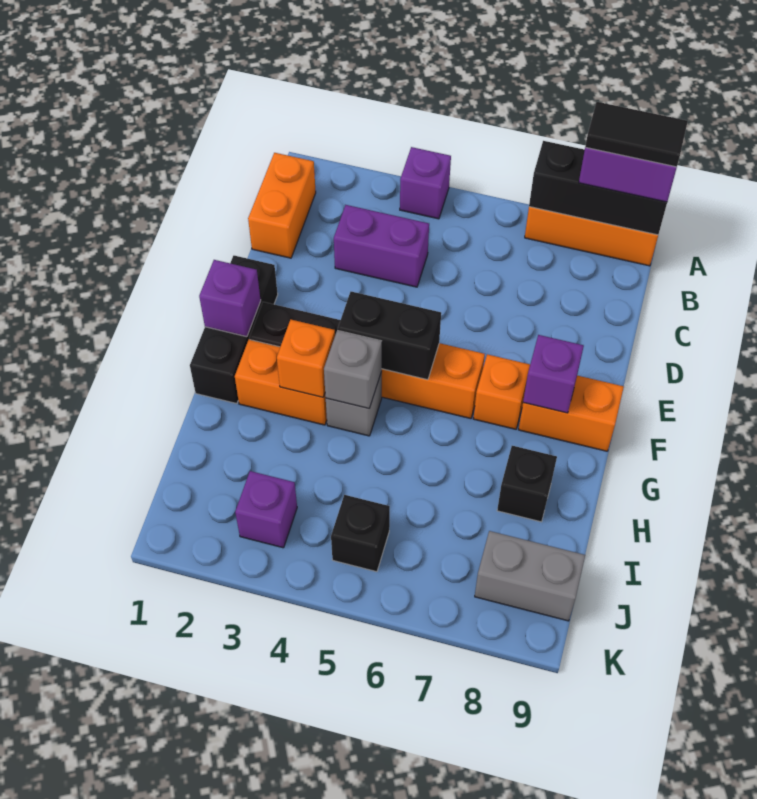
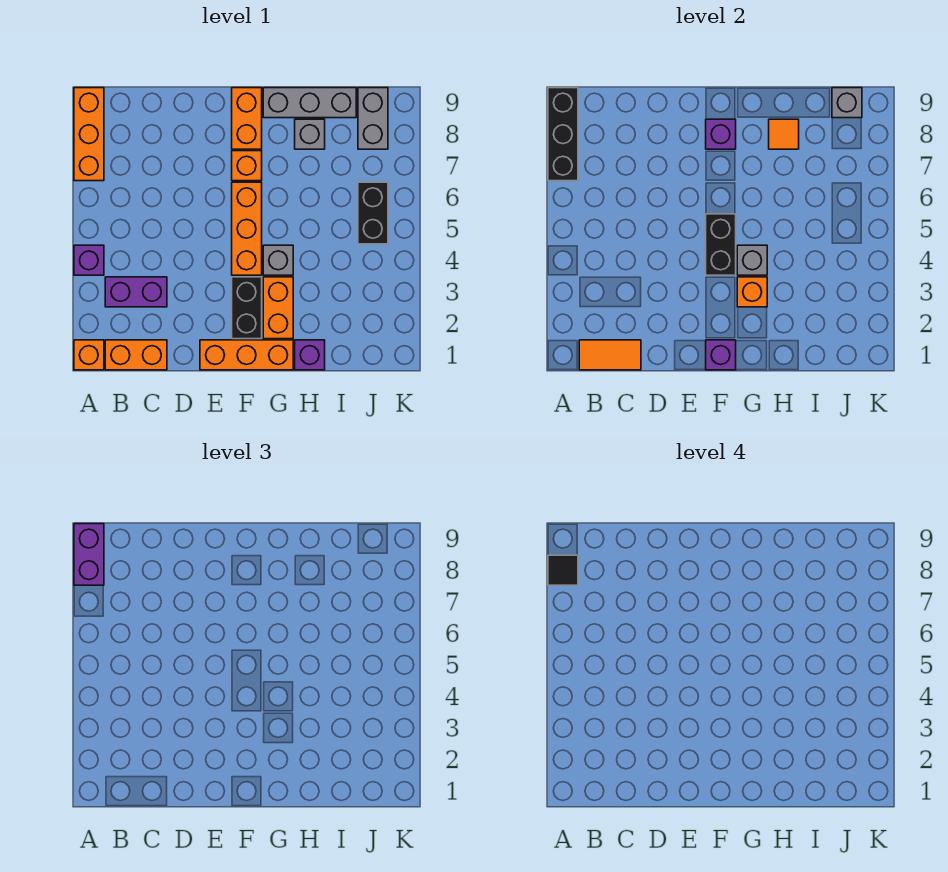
none -> orange 1x1 brick [74,340,104,370]
black 1x2 tile [585,102,688,167] -> black 1x1 tile [548,555,578,585]
none -> orange 1x2 tile [579,340,641,370]
purple 1x2 brick [334,205,429,287] -> purple 1x2 brick turned to [105,277,167,307]
black 1x3 brick [190,256,278,404] -> orange 1x3 brick [200,340,293,370]
none -> grey 1x3 brick [263,88,356,118]
black 1x1 brick [497,446,557,522] -> grey 1x1 brick [295,119,325,149]
none -> orange 1x1 tile [769,119,799,149]
purple 1x1 brick [235,471,297,548] -> purple 1x1 brick moved to [295,340,325,370]
black 1x1 brick [331,495,390,572] -> black 1x2 brick [358,182,388,244]
none -> grey 1x1 brick [832,88,862,118]

